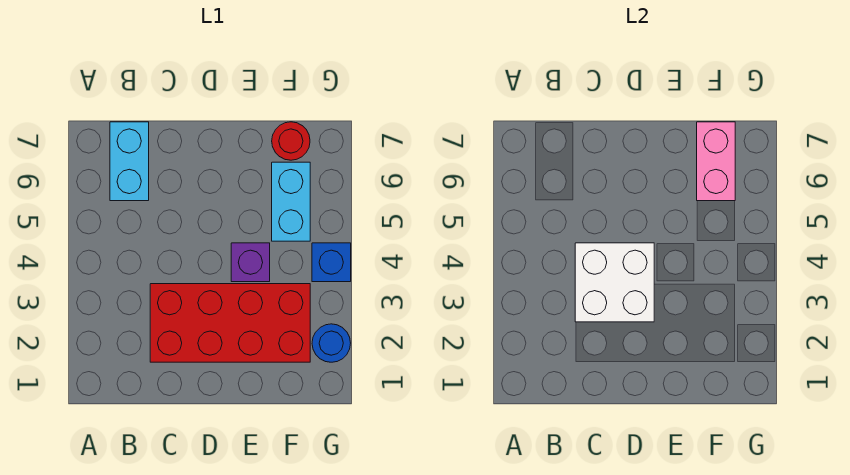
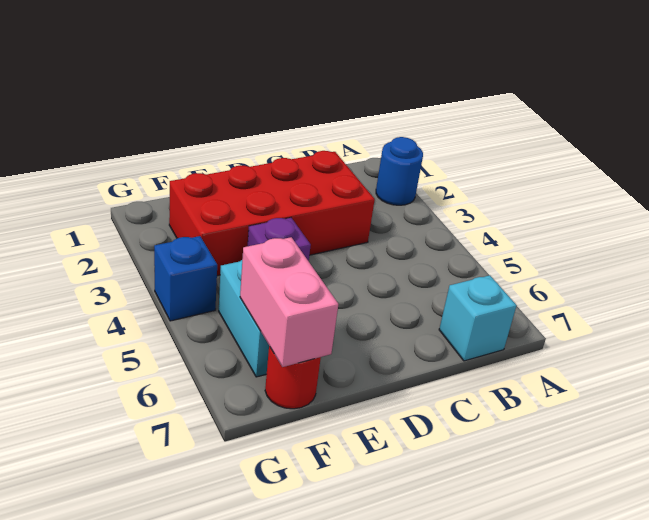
cyan 1x2 brick [110,122,149,201] -> cyan 1x1 brick [439,275,517,361]
white 2x2 brick [575,243,654,322] -> none
blue 1x1 round brick [312,324,351,362] -> blue 1x1 round brick moved to [376,137,423,205]

